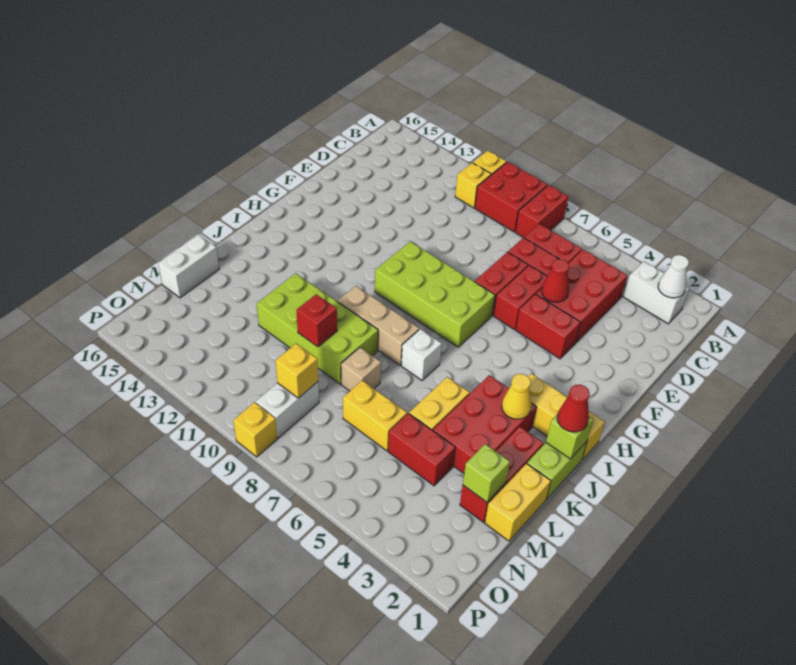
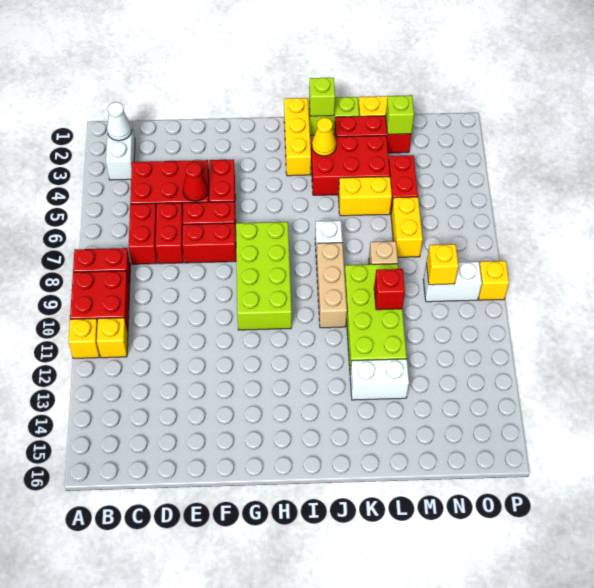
red 1x1 cone [557,385,590,432] -> none
white 1x2 brick [158,235,219,298] -> white 1x2 brick moved to [350,359,409,400]

